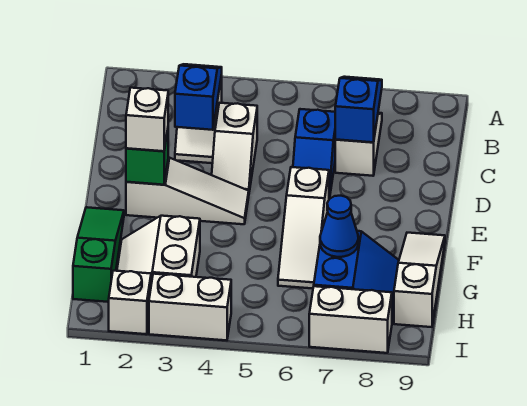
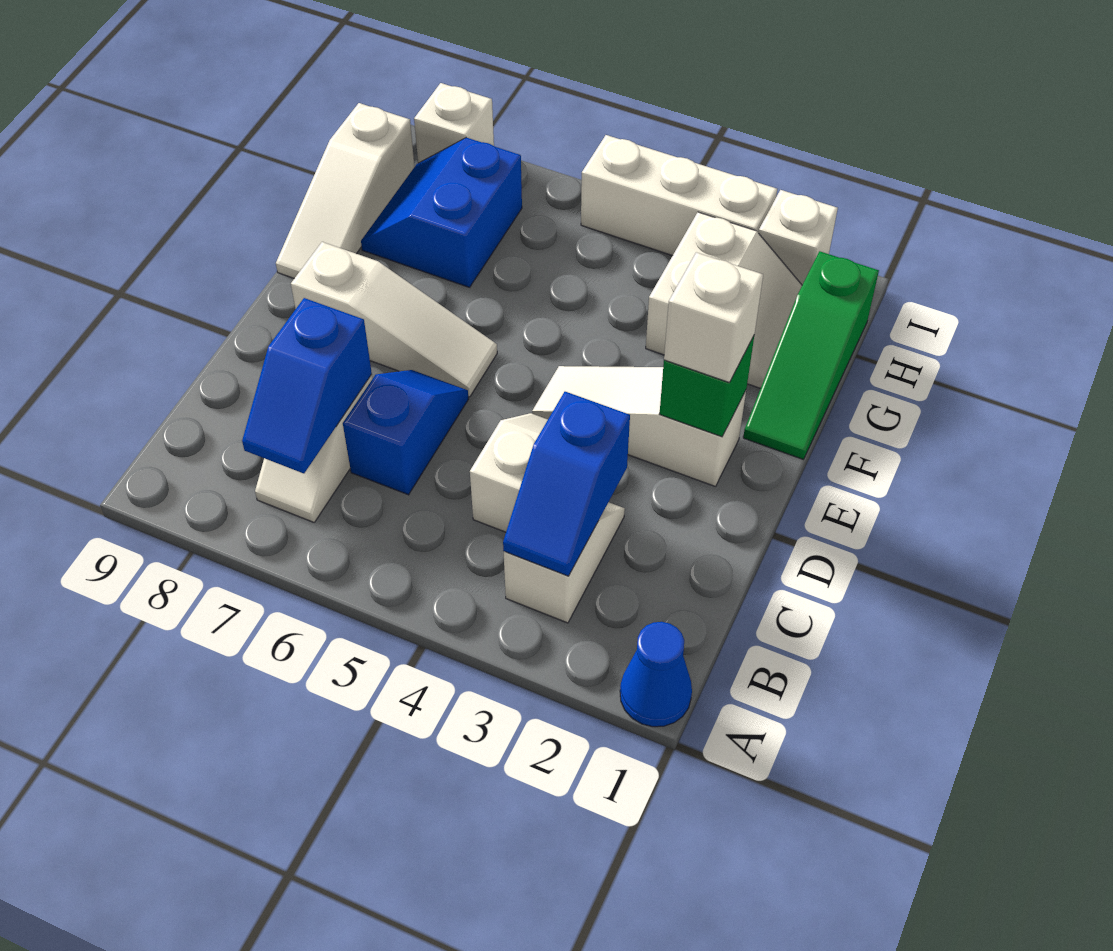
white 1x3 slope [278,167,329,289] -> white 1x3 slope turned to [291,242,497,397]
blue 1x1 cone [320,196,358,257] -> blue 1x1 cone moved to [620,622,692,727]
white 1x2 brick [149,274,231,340] -> white 1x3 brick [581,135,777,256]
white 1x2 brick [309,286,392,353] -> white 1x1 brick [414,83,494,163]

